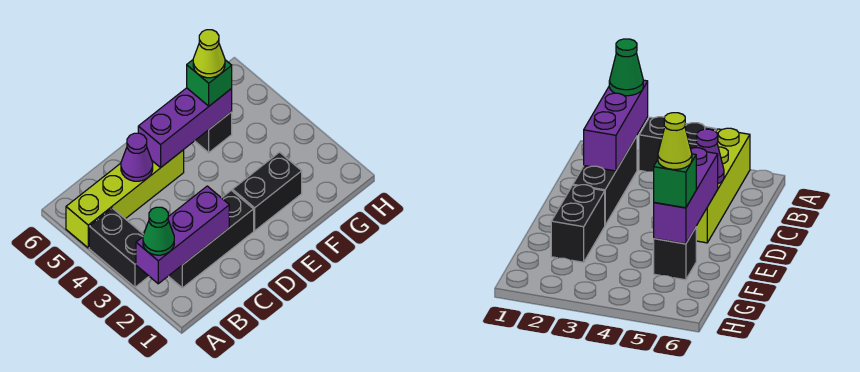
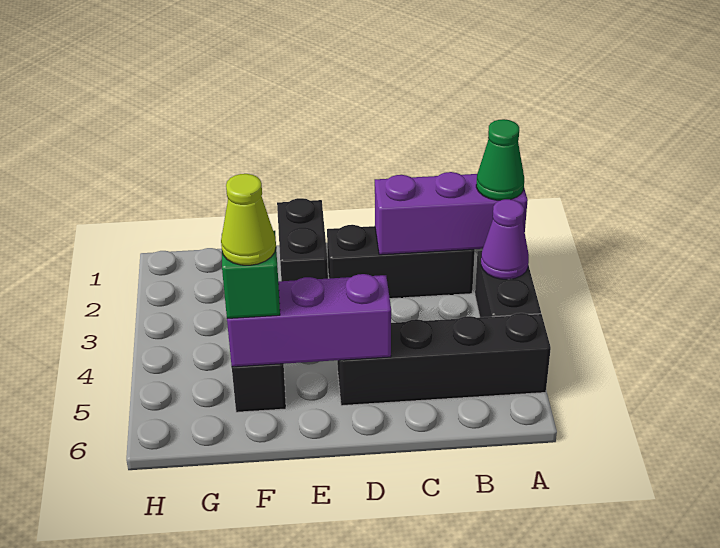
lime 1x4 brick [66,150,184,248] -> black 1x4 brick [337,313,551,406]
purple 1x1 cone [121,133,153,181] -> purple 1x1 cone moved to [481,199,529,279]
black 1x2 brick [232,152,302,231] -> black 1x2 brick turned to [277,198,328,281]

